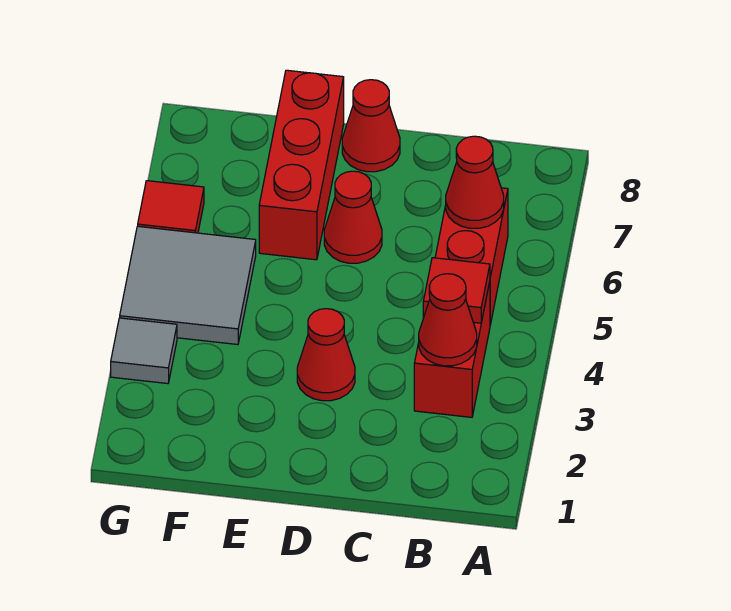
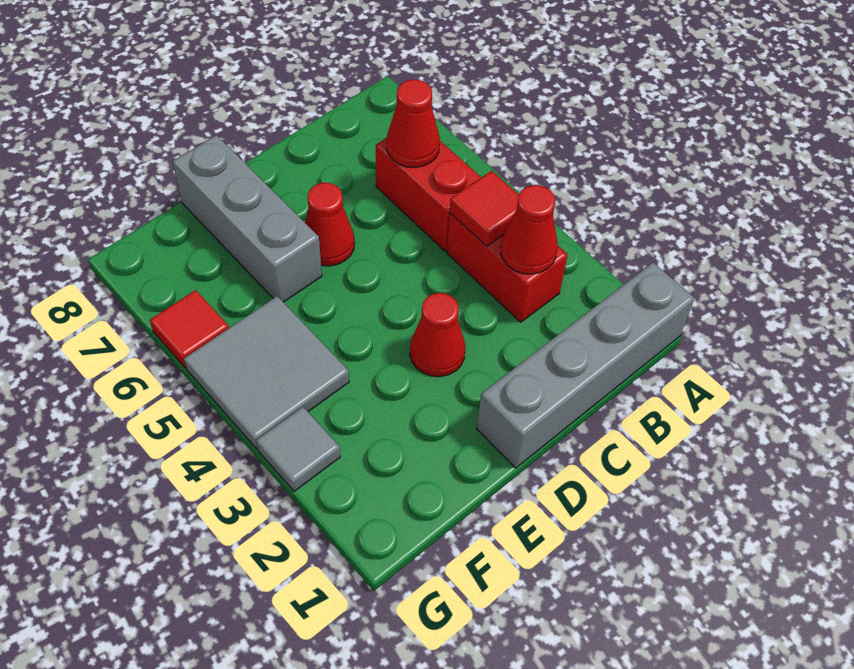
none -> grey 1x4 brick [477,263,694,468]
red 1x1 cone [342,80,400,172] -> none
red 1x3 brick [259,70,344,260] -> grey 1x3 brick [173,135,322,302]

